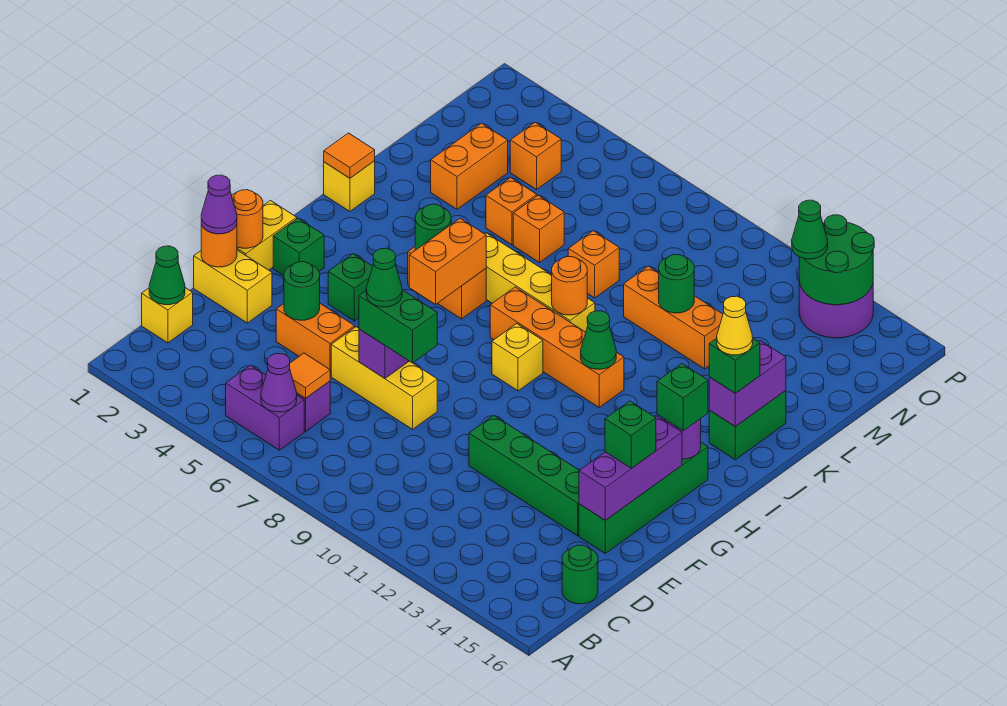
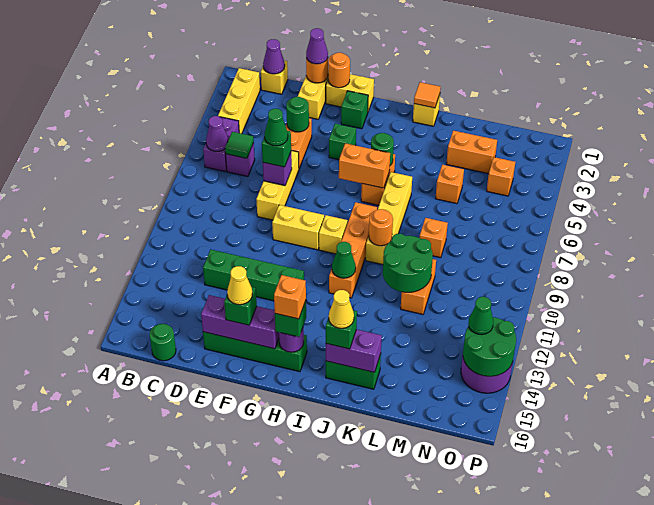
none -> yellow 1x3 brick [218,68,260,134]
green 1x1 cone [149,246,185,305] -> purple 1x1 cone [263,39,285,74]
orange 1x1 tile [290,353,330,398] -> green 1x1 tile [225,132,254,158]
green 1x2 brick [359,290,437,363] -> green 1x1 brick [262,131,291,167]
green 1x4 brick [469,415,579,536] -> green 1x4 brick turned to [203,249,304,301]
none -> yellow 1x2 brick [272,205,324,250]
none -> yellow 1x1 cone [227,266,252,305]
orange 1x1 brick [513,195,564,263] -> orange 1x1 brick moved to [274,275,306,319]
orange 1x3 brick [624,266,723,369] -> orange 1x2 brick [401,259,436,314]
green 1x1 round brick [658,255,694,313] -> green 2x2 round brick [383,234,433,292]

